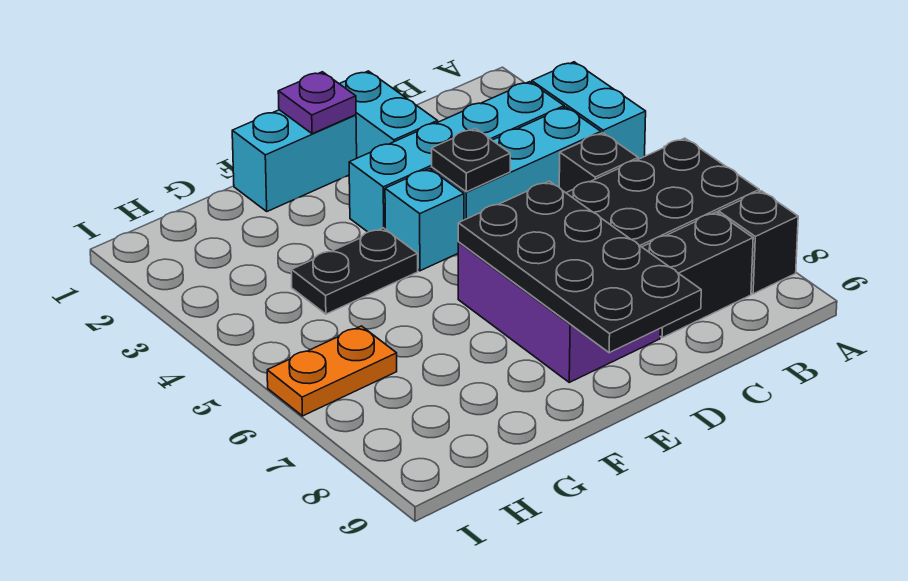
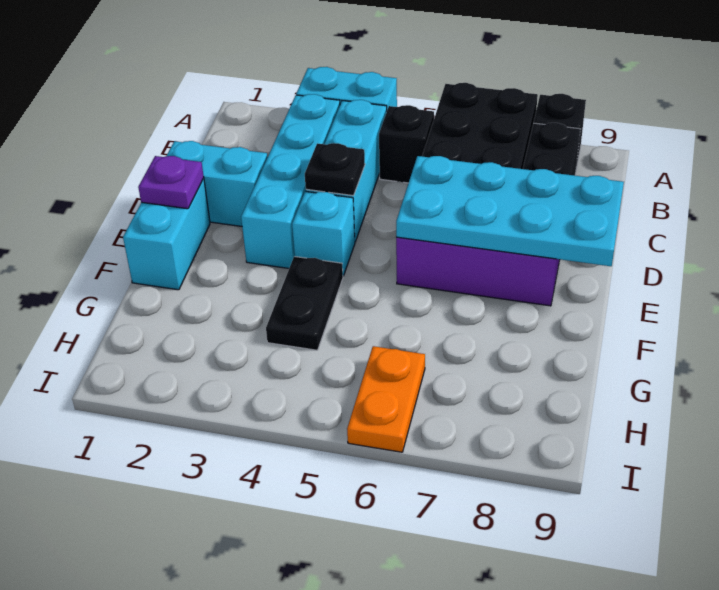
black 2x4 plate [458,181,701,353] -> cyan 2x4 plate [396,156,624,266]

